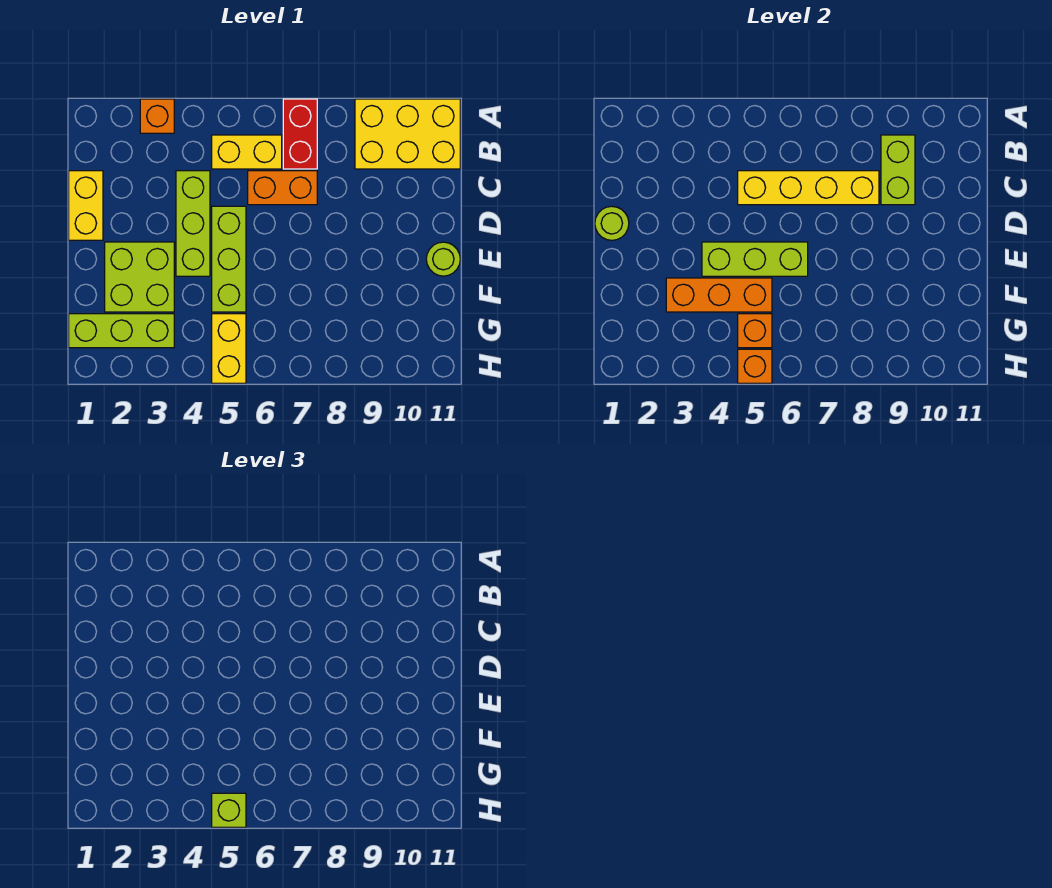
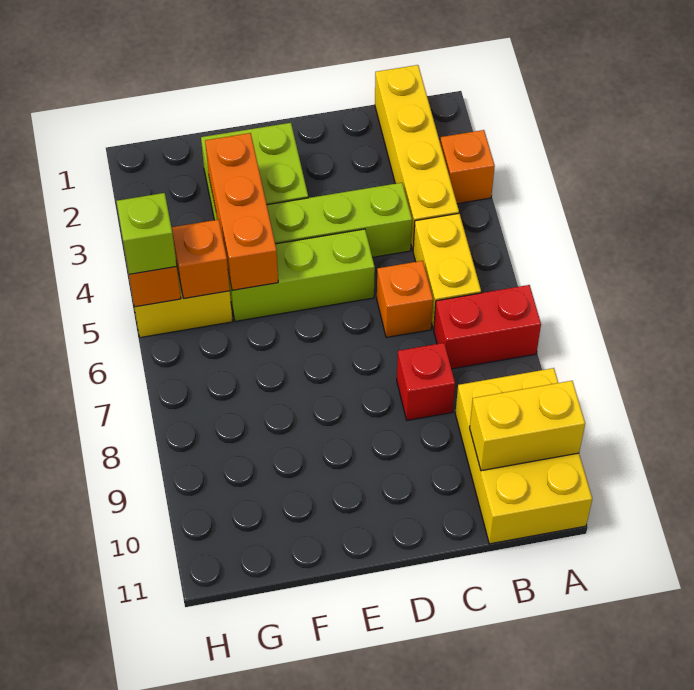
lime 1x2 brick [881,135,915,205] -> none
yellow 1x2 brick [69,171,103,240] -> yellow 1x2 brick moved to [470,381,585,471]
yellow 1x4 brick [738,171,879,205] -> yellow 1x4 brick moved to [375,65,459,250]
orange 1x2 brick [248,171,317,205] -> orange 1x1 brick [377,261,433,338]
none -> red 1x1 brick [397,343,455,420]
lime 1x1 round brick [595,206,629,240] -> none
lime 1x3 brick [702,242,808,276] -> none
lime 1x1 round brick [426,242,460,276] -> none
lime 1x3 brick [69,314,174,348] -> none

